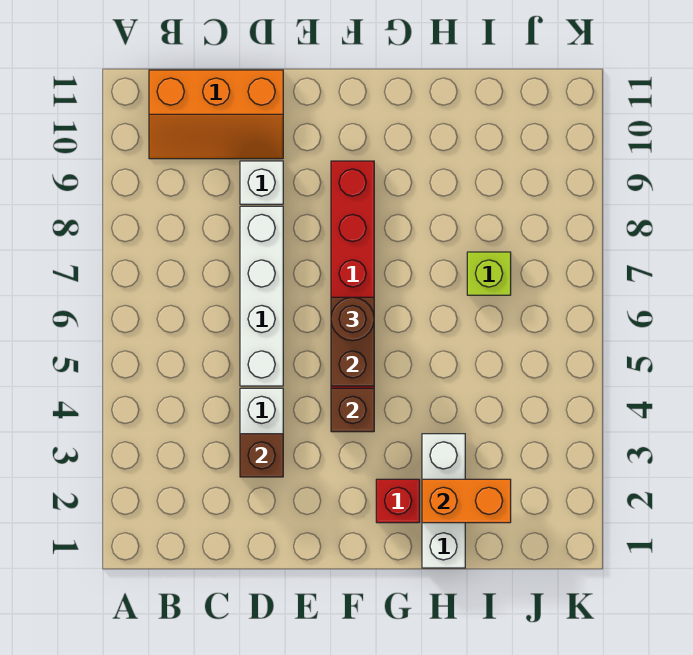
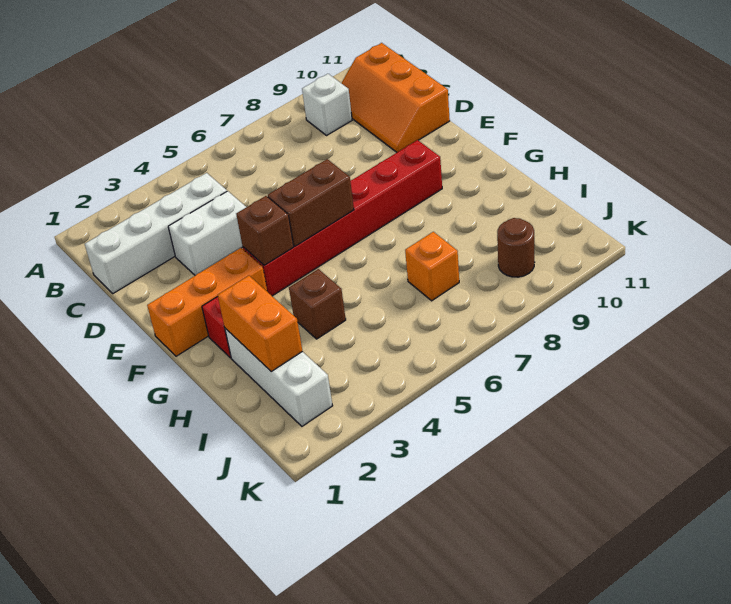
brown 1x1 brick [240,434,283,477] -> brown 1x1 brick moved to [289,269,346,339]
white 1x4 brick [240,206,283,386] -> white 1x4 brick moved to [85,173,227,293]
white 1x1 brick [240,161,283,204] -> white 1x1 brick moved to [302,74,352,136]
none -> orange 1x3 brick [147,248,267,356]
brown 1x1 round brick [331,297,374,341] -> brown 1x1 round brick moved to [497,218,535,277]
white 1x3 brick [422,434,465,568] -> white 1x3 brick turned to [225,328,333,426]
lime 1x1 brick [467,252,511,295] -> orange 1x1 brick [405,232,459,301]

